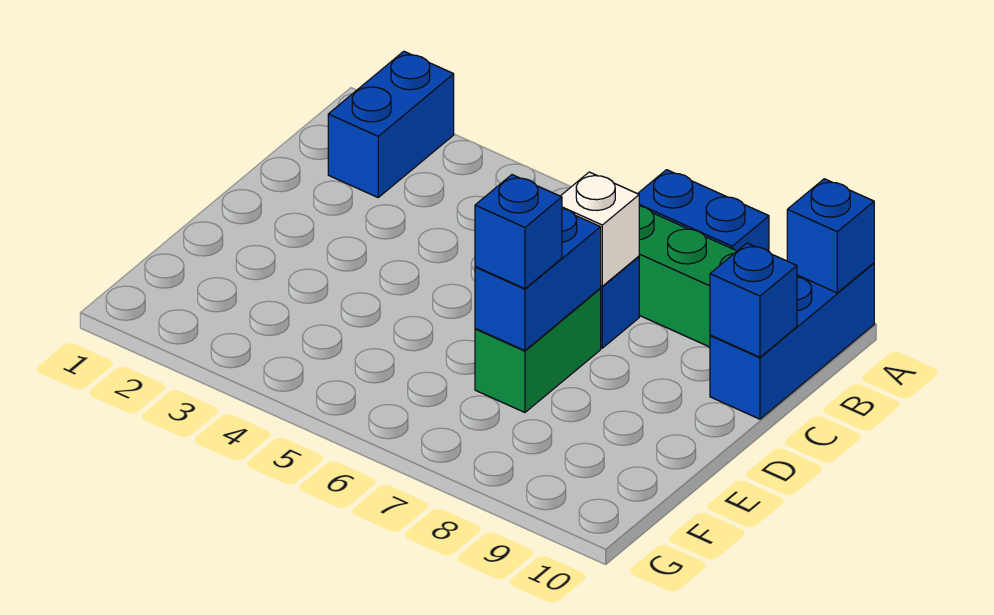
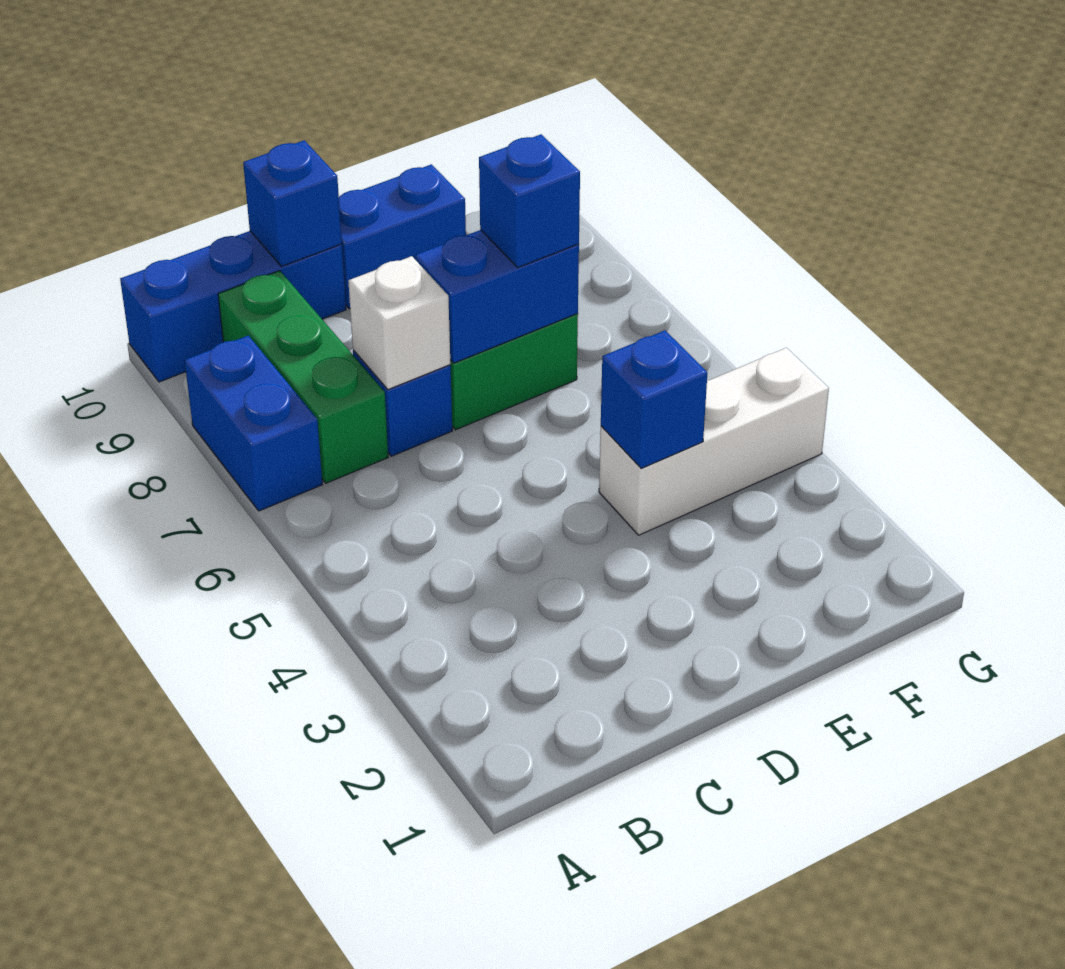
blue 1x2 brick [328,51,454,197] -> blue 1x2 brick moved to [339,164,466,309]
blue 1x1 brick [787,179,874,293] -> blue 1x1 brick moved to [601,331,707,468]
none -> white 1x3 brick [599,348,829,535]

